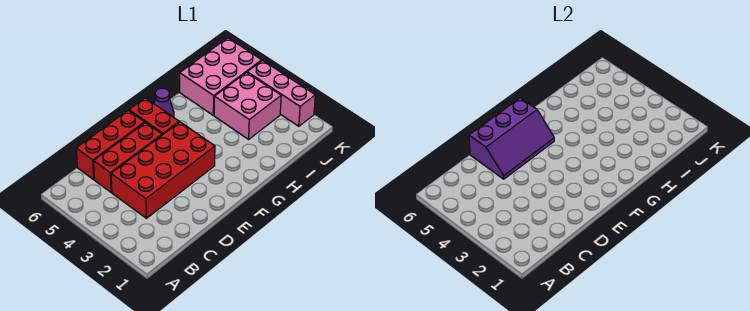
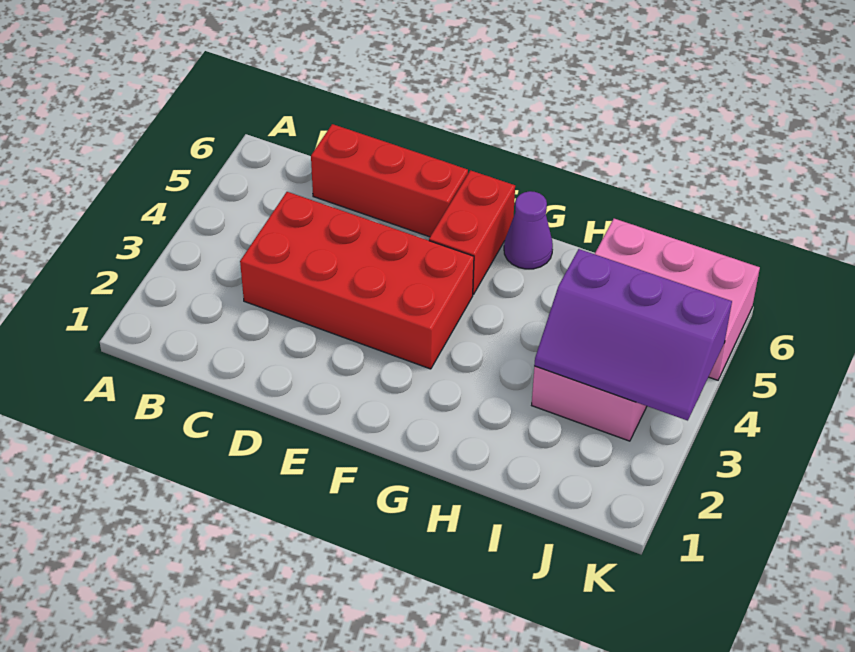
red 1x3 brick [94,123,162,192] -> none
purple 2x3 slope [469,98,554,179] -> purple 2x3 slope moved to [534,249,732,421]
pink 1x3 brick [247,60,315,126] -> none

